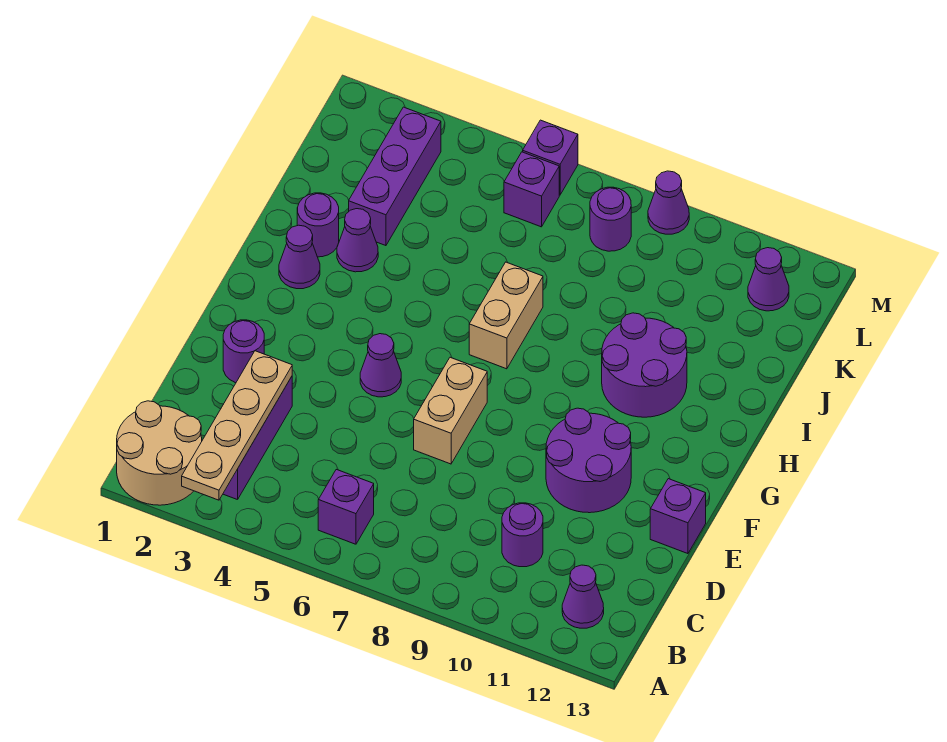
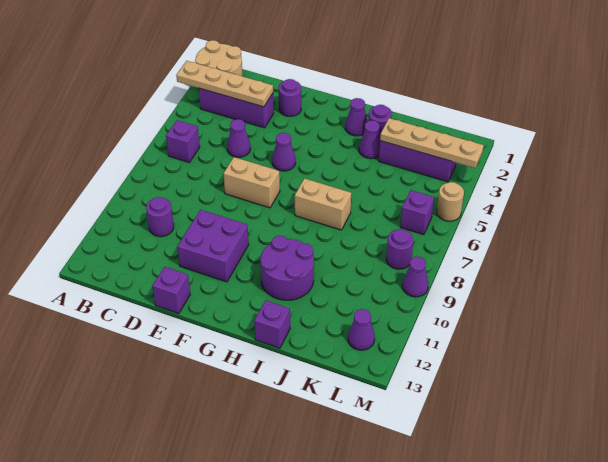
purple 1x1 cone [562,565,604,628] -> purple 1x1 cone moved to [227,119,251,157]
purple 2x2 round brick [546,408,631,513] -> purple 2x2 brick [177,210,249,282]
none -> tan 1x4 plate [380,118,484,168]
none -> tan 1x1 round brick [437,182,464,221]
purple 1x1 brick [523,120,578,195] -> purple 1x1 brick moved to [254,300,290,348]

